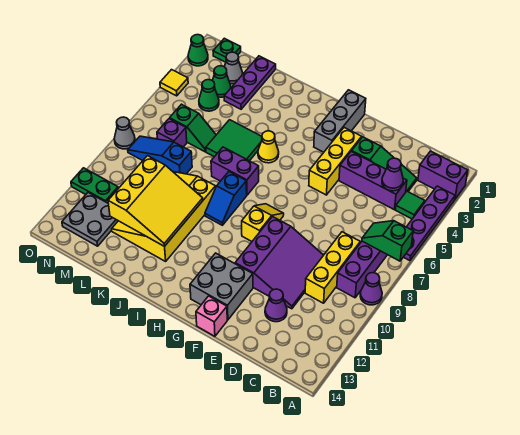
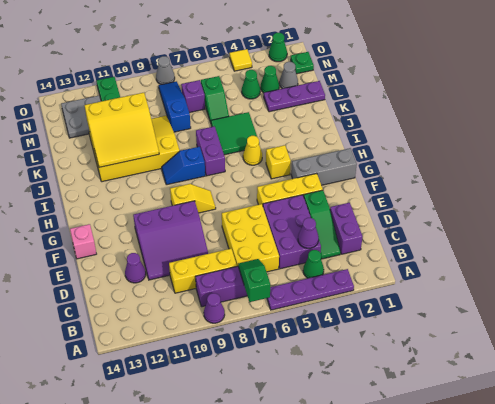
purple 1x2 brick [418,151,468,199] -> purple 1x2 brick moved to [330,203,363,254]
green 1x1 tile [395,191,425,219] -> green 1x1 cone [303,250,324,278]
purple 1x3 brick [339,151,407,210] -> purple 2x3 brick [263,195,321,269]
none -> yellow 2x3 brick [222,204,279,272]
grey 2x2 brick [190,253,253,320] -> none
none -> yellow 1x1 brick [266,145,291,179]

